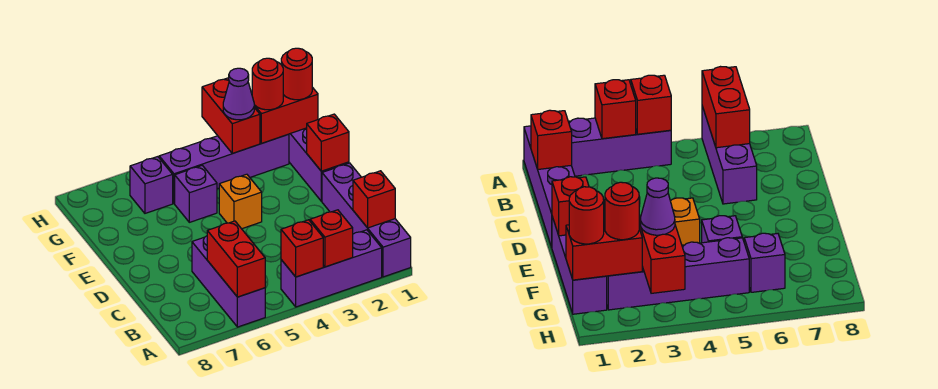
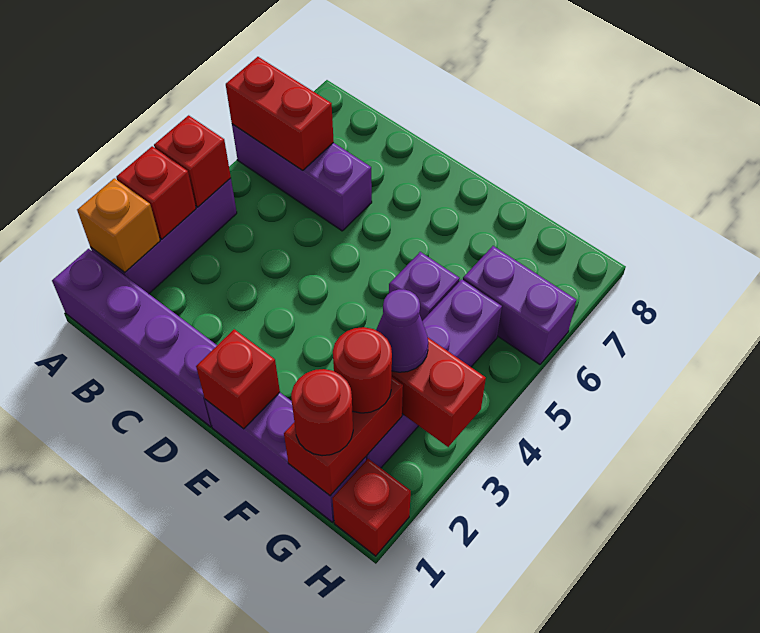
red 1x1 brick [353,171,395,228] -> red 1x1 brick moved to [332,459,411,556]
orange 1x1 brick [219,174,262,229] -> orange 1x1 brick moved to [77,178,160,272]
purple 1x1 brick [130,157,173,213] -> purple 1x2 brick [463,246,576,364]

